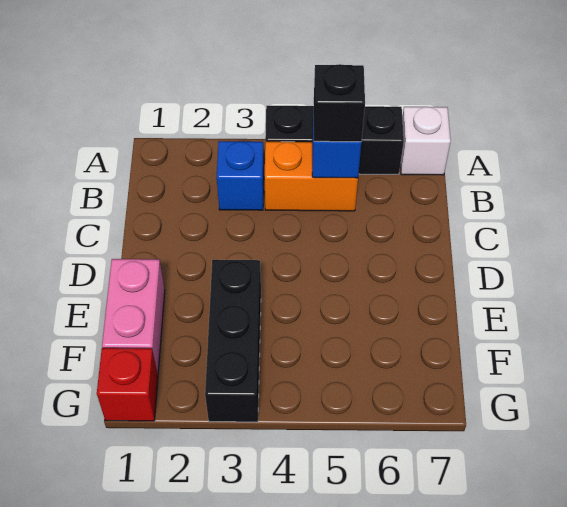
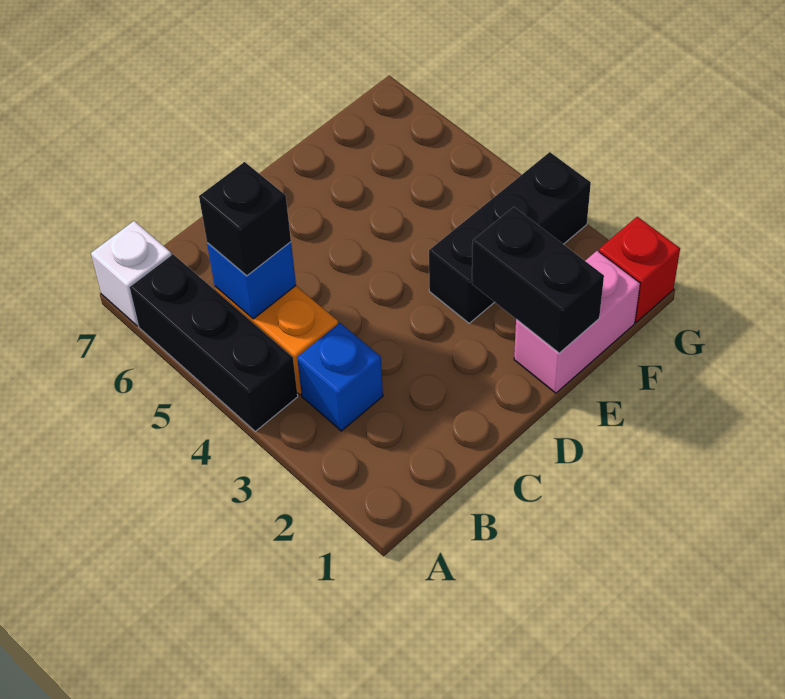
none -> black 1x2 brick [472,207,604,353]

